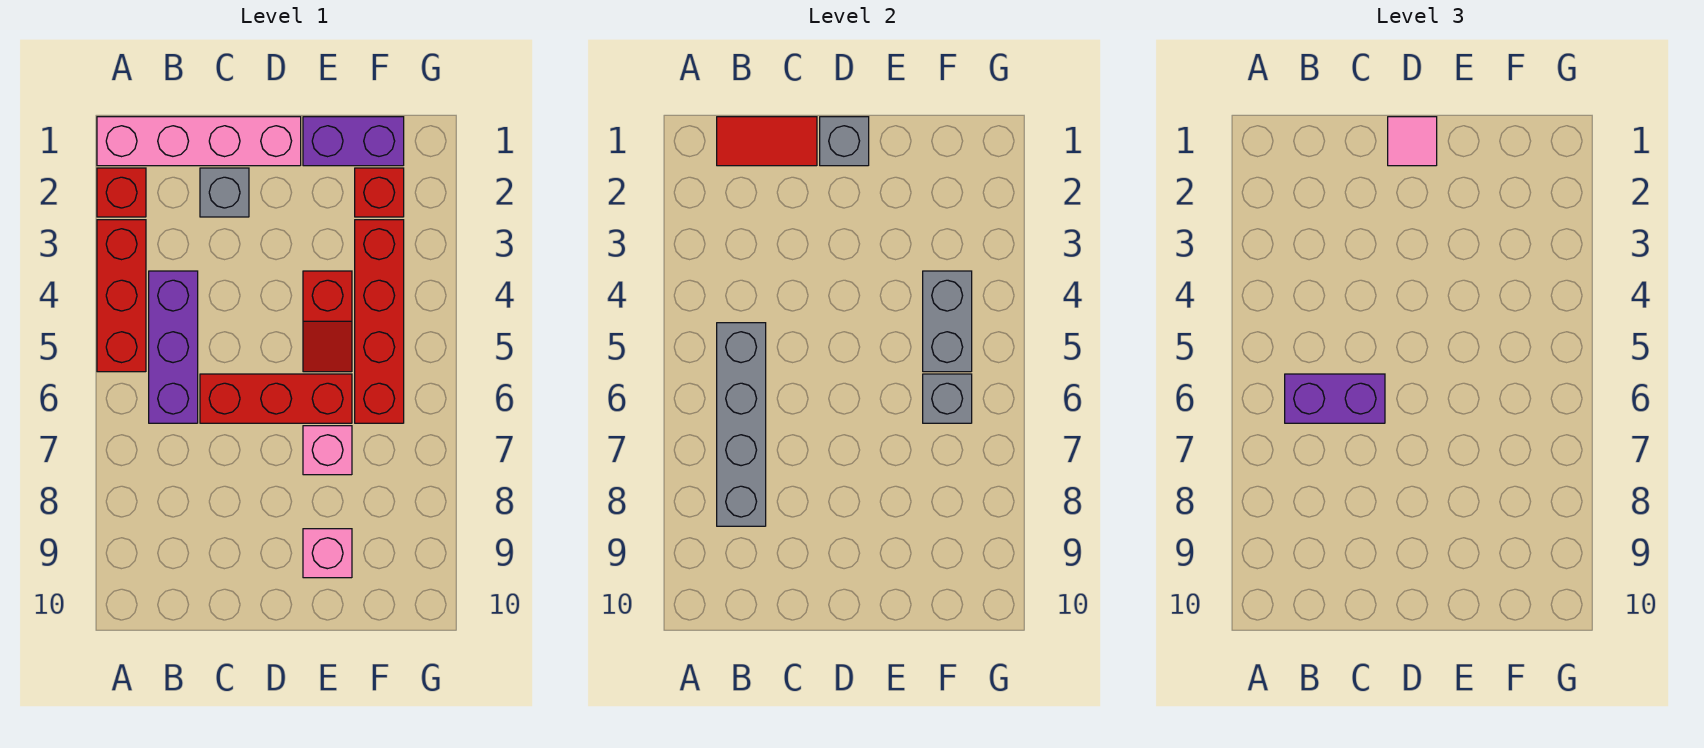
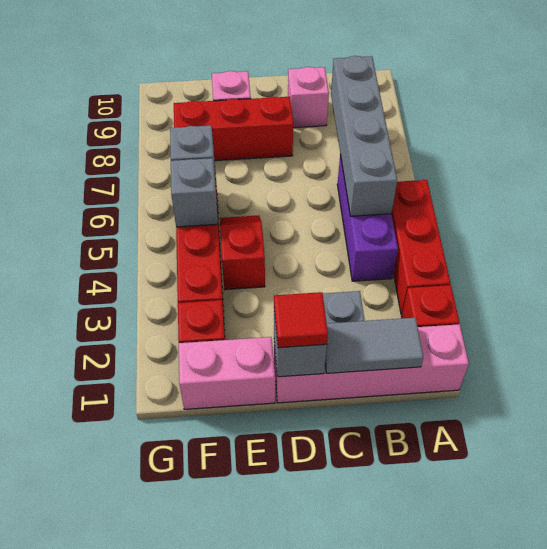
red 1x2 tile [717,117,817,166] -> grey 1x2 tile [325,318,423,373]
purple 1x2 brick [1285,374,1385,423] -> none
red 1x3 brick [200,374,352,423] -> red 1x3 brick moved to [174,97,293,161]
pink 1x1 tile [1388,117,1437,166] -> red 1x1 tile [274,292,328,348]
purple 1x2 brick [303,117,404,166] -> pink 1x2 brick [179,337,275,409]
pink 1x1 brick [303,426,352,475] -> pink 1x1 brick moved to [288,67,329,128]
grey 1x2 brick [923,271,972,372] -> grey 1x1 brick [171,158,218,227]

